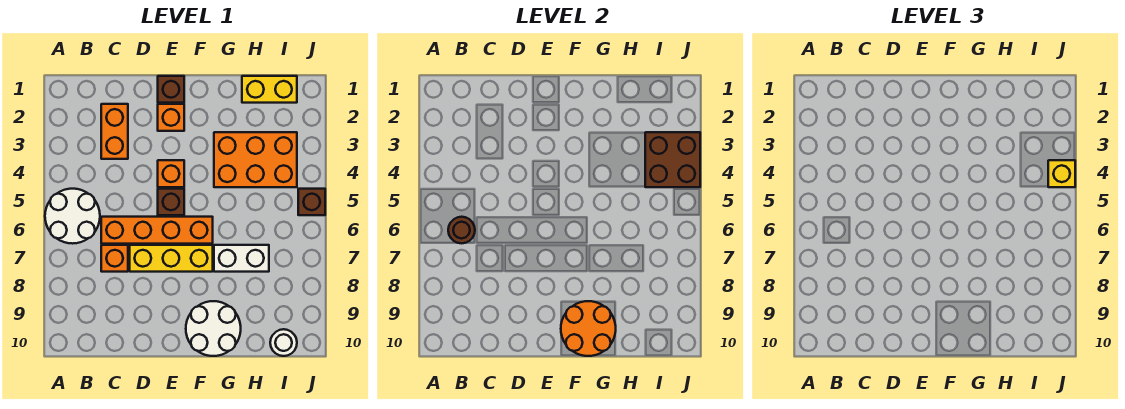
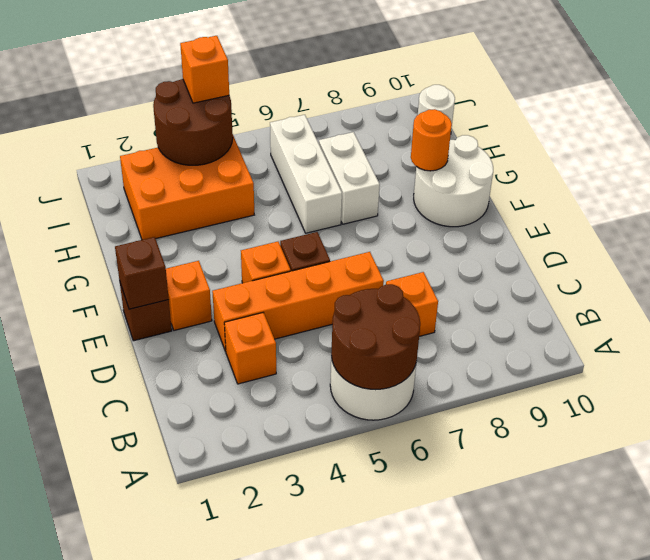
brown 1x1 round brick [448,217,475,243] -> brown 2x2 round brick [331,284,420,390]
orange 1x2 brick [101,104,128,159] -> orange 1x1 brick [224,313,276,384]
orange 1x4 brick [101,217,213,244] -> orange 1x4 brick turned to [212,252,384,352]
yellow 1x3 brick [130,245,213,272] -> none
orange 2x2 round brick [561,301,616,356] -> orange 1x1 round brick [411,109,452,171]
orange 2x3 brick [214,132,297,187] -> orange 2x3 brick turned to [120,136,254,240]
none -> white 1x3 brick [270,115,342,233]
yellow 1x2 brick [242,76,297,103] -> none
brown 2x2 brick [645,132,700,187] -> brown 2x2 round brick [153,79,233,165]
yellow 1x1 brick [1048,160,1075,187] -> orange 1x1 brick [180,36,229,103]
brown 1x1 brick [298,189,325,215] -> brown 1x1 brick moved to [115,237,169,309]

